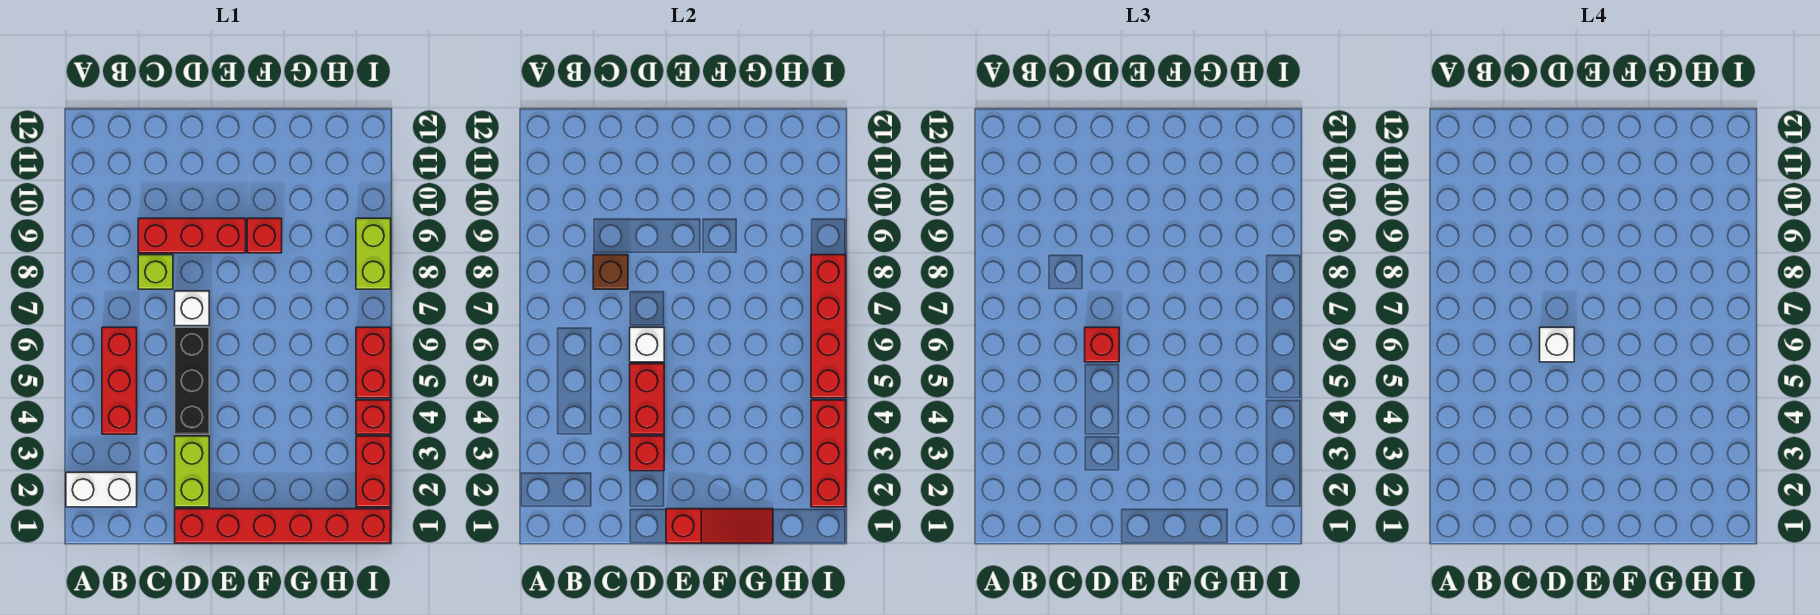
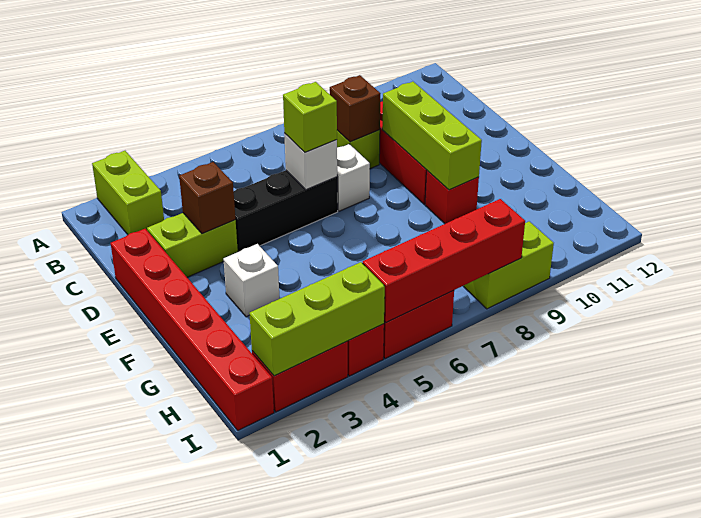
white 1x2 brick [66,472,137,507] -> lime 1x2 brick [92,151,164,235]
red 1x3 brick [102,327,137,434] -> none
red 1x1 brick [630,436,664,471] -> brown 1x1 brick [179,162,235,233]
red 1x2 brick [630,364,664,434] -> none
red 1x1 brick [1085,327,1119,362] -> lime 1x1 brick [283,82,337,152]
white 1x1 brick [1540,327,1574,362] -> white 1x1 brick moved to [223,244,280,317]
none -> lime 1x3 brick [382,82,482,190]
red 1x3 slope [666,509,773,543] -> none
red 1x3 brick [811,400,846,507] -> lime 1x3 brick [249,262,385,376]

